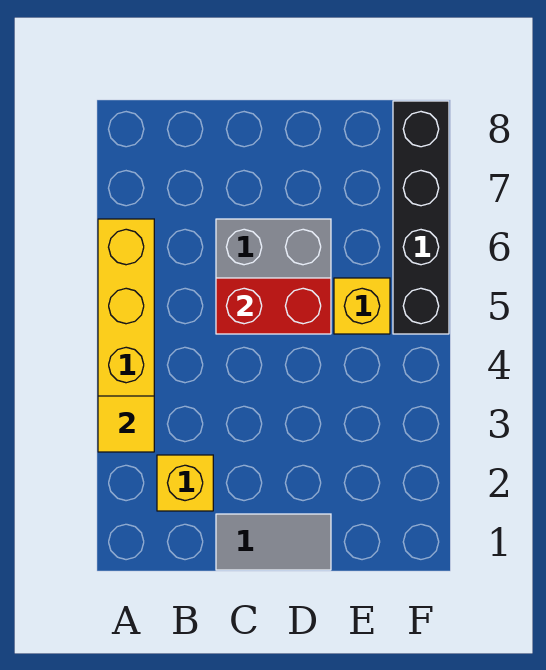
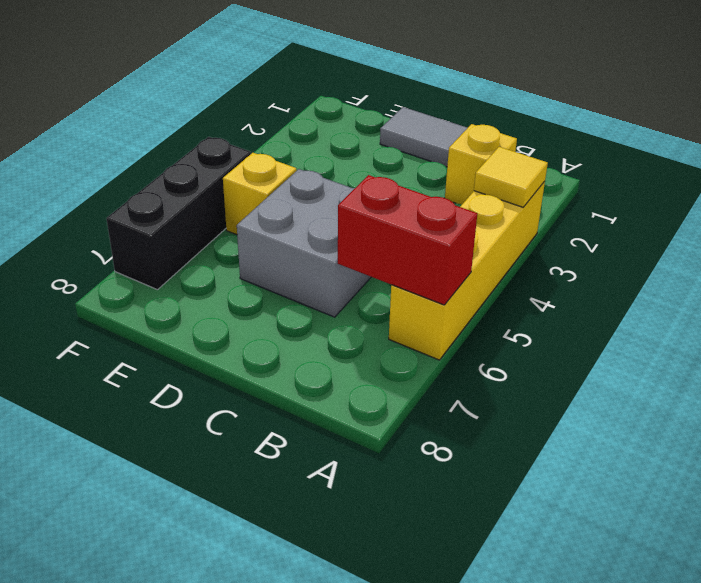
red 1x2 brick [216,278,331,334] -> red 1x2 brick moved to [338,175,477,305]
black 1x4 brick [393,101,449,334] -> black 1x3 brick [106,137,251,290]

